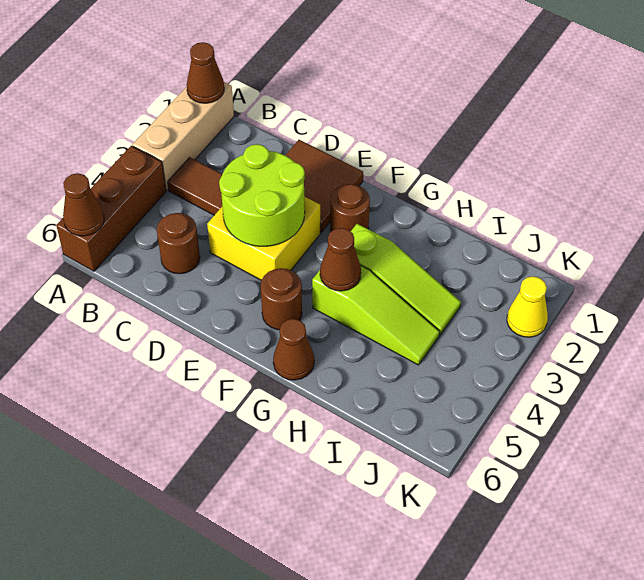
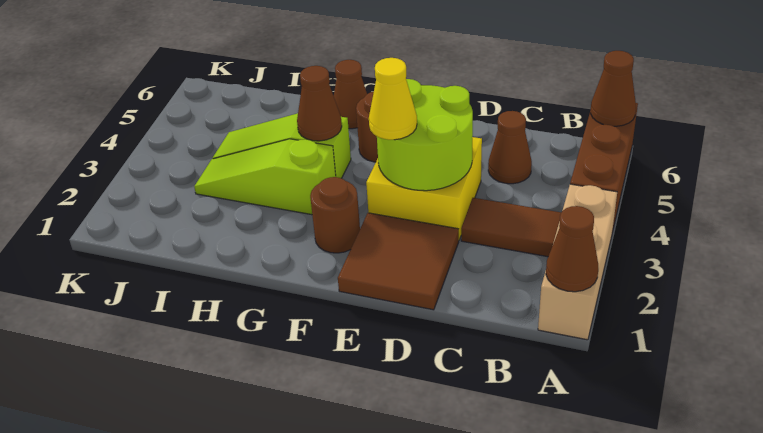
brown 1x1 round brick [157,213,200,274] -> brown 1x1 cone [488,111,532,184]
yellow 1x1 cone [507,276,548,337] -> yellow 1x1 cone moved to [369,58,417,140]

